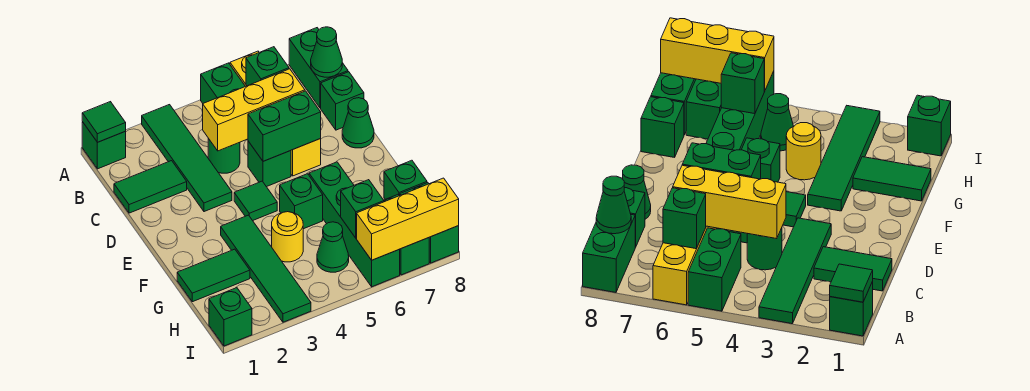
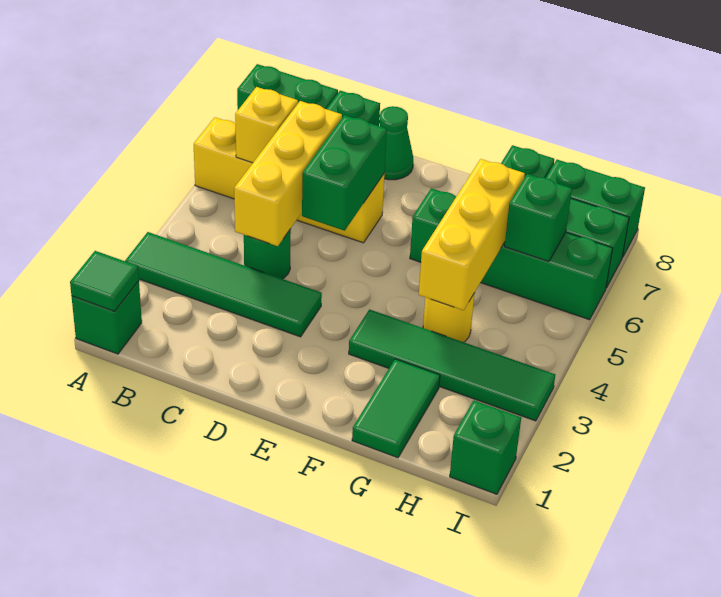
green 1x2 brick [201,63,245,103] -> none
green 1x1 brick [246,47,289,86] -> yellow 1x1 brick [235,87,298,163]
green 1x1 cone [311,27,342,77] -> none
green 1x2 tile [114,161,187,213] -> none
green 1x1 brick [248,141,291,187] -> none
green 1x1 tile [234,181,277,221] -> none
green 1x1 brick [280,174,323,229] -> none
green 1x1 cone [317,222,349,272] -> none
yellow 1x3 brick [357,178,459,260] -> yellow 1x3 brick moved to [419,159,525,310]

